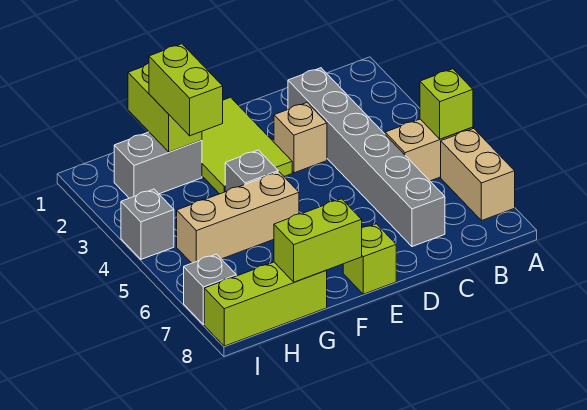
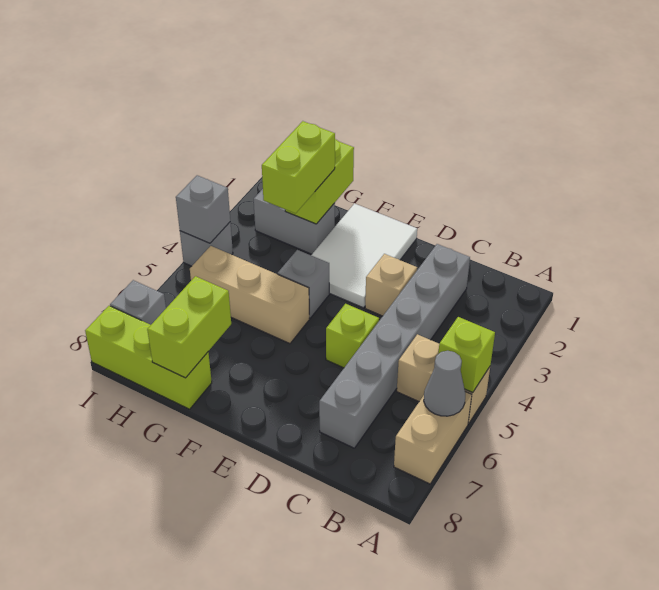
none -> grey 1x1 cone [424,351,465,416]
lime 2x3 tile [202,97,292,194] -> white 2x3 tile [311,204,417,308]
lime 1x1 brick [343,224,396,294] -> lime 1x1 brick moved to [326,304,379,368]
lime 1x2 brick [274,199,362,282] -> lime 1x2 brick turned to [147,276,231,378]
none -> grey 1x1 brick [176,175,230,243]

